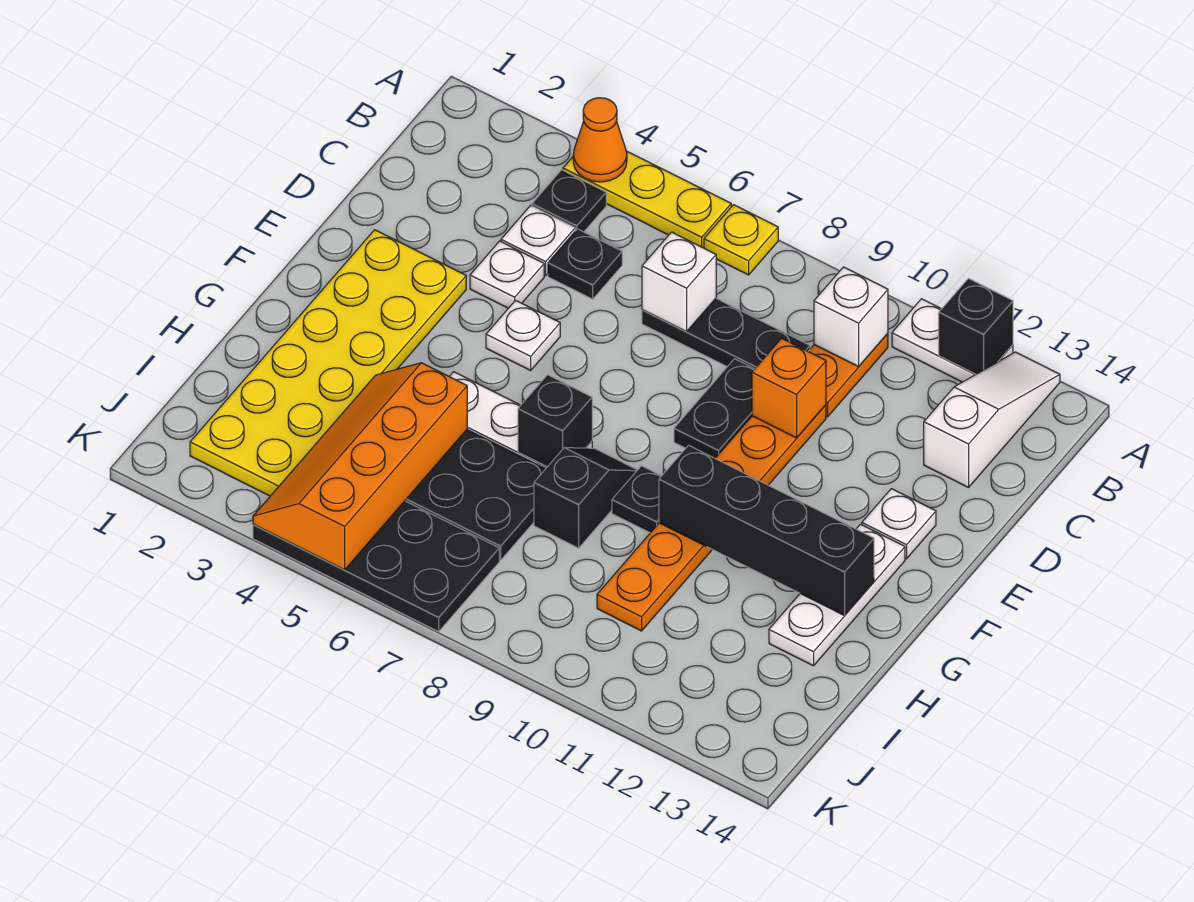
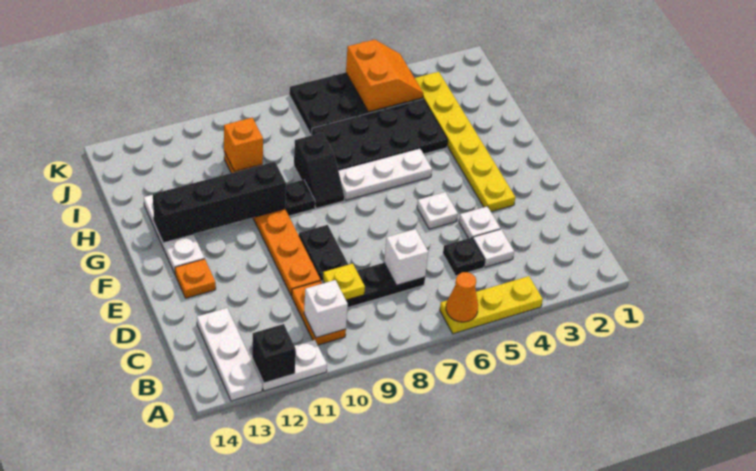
orange 1x1 cone [573,98,627,182] -> orange 1x1 cone moved to [446,272,478,322]
yellow 1x1 plate [704,205,778,275] -> yellow 1x1 plate moved to [323,264,365,300]
white 1x3 slope [924,352,1060,488] -> white 1x3 plate [197,308,262,401]
black 1x1 plate [532,170,606,232] -> none
orange 1x1 brick [752,338,826,438] -> orange 1x1 brick moved to [224,118,263,171]
yellow 2x6 plate [190,230,466,496] -> yellow 1x6 plate [415,72,515,212]
white 1x1 plate [862,489,936,559] -> orange 1x1 plate [175,259,216,298]
black 1x1 brick [518,375,592,467] -> none
orange 2x4 slope [253,363,467,570] -> orange 2x2 slope [346,40,423,112]

